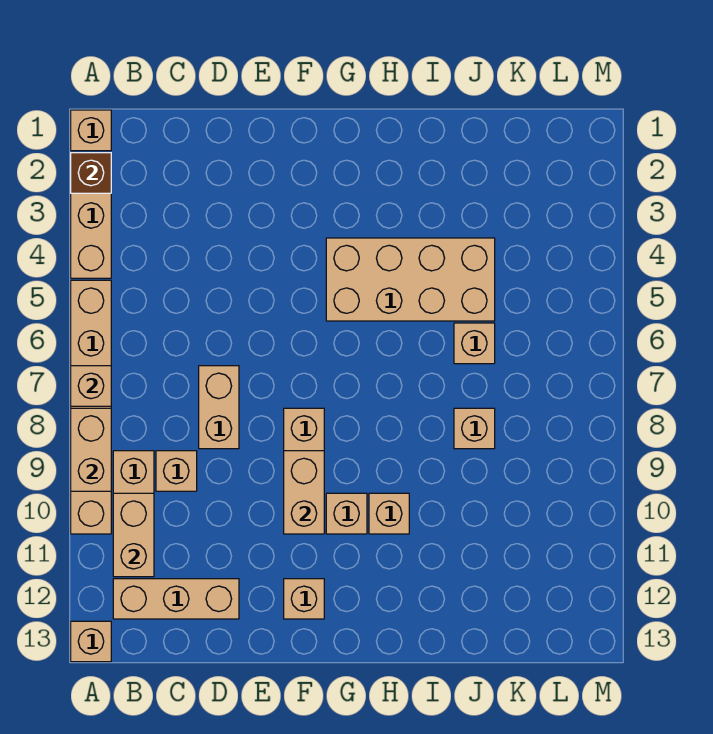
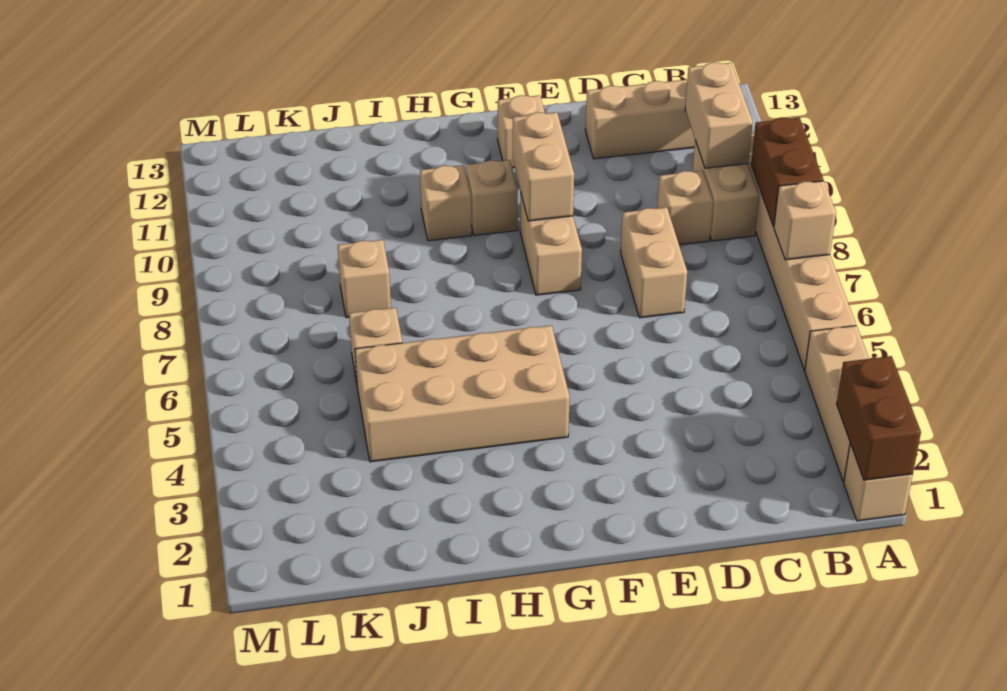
brown 1x1 brick [71,153,111,193] -> brown 1x2 brick [837,356,921,480]
tan 1x2 brick [71,408,111,491] -> brown 1x2 brick [751,118,823,227]
tan 1x1 brick [71,621,111,662] -> none

